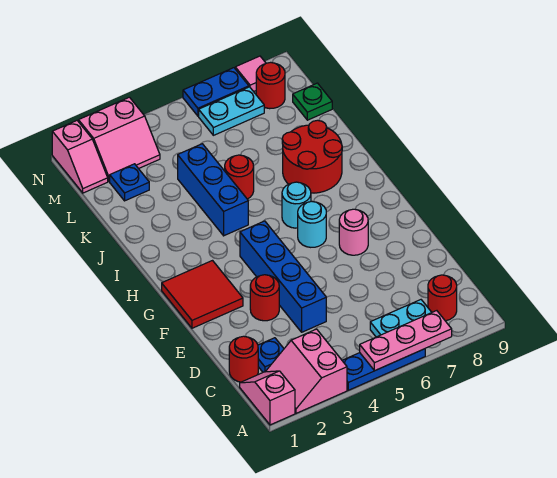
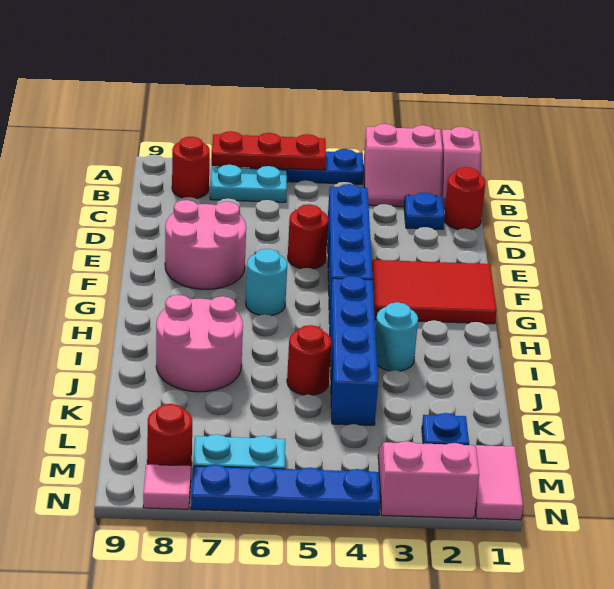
pink 2x2 slope [266,329,347,413] -> pink 2x2 slope turned to [363,124,443,207]
pink 1x3 plate [360,311,452,371] -> red 1x3 plate [212,131,326,170]
red 1x1 round brick [250,275,279,321] -> red 1x1 round brick moved to [288,204,328,269]
red 2x2 tile [162,261,243,328] -> red 2x3 tile [372,260,497,324]
pink 1x1 round brick [339,209,368,255] -> pink 2x2 round brick [165,200,246,289]
cyan 1x1 round brick [282,182,311,228] -> cyan 1x1 round brick moved to [375,302,418,371]
blue 1x3 brick [178,144,248,236] -> blue 1x4 brick [329,276,378,425]
red 2x2 round brick [282,120,342,193] -> pink 2x2 round brick [156,295,243,392]
green 1x1 plate [293,83,332,120] -> none
pink 1x2 slope [52,121,108,193] -> pink 1x2 tile [475,445,523,520]
blue 1x2 plate [183,68,249,116] -> blue 1x4 plate [191,464,380,515]

